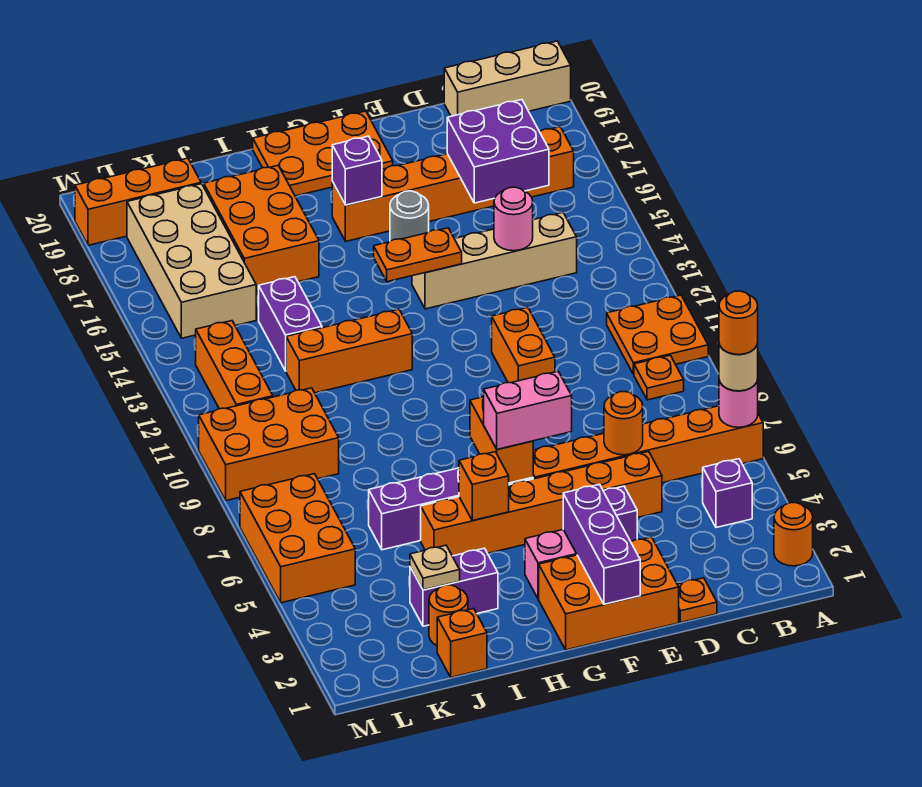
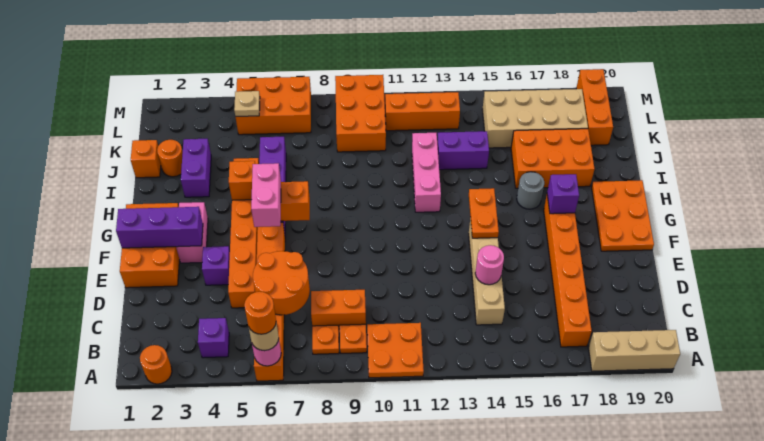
tan 1x3 brick [444,41,571,116] -> tan 1x3 brick turned to [588,330,680,371]
purple 2x2 brick [447,100,549,203] -> none
orange 1x1 plate [677,578,717,622] -> orange 1x1 plate moved to [312,325,339,354]
orange 1x1 round brick [604,392,643,455] -> orange 2x2 round brick [253,251,310,315]
orange 1x2 brick [492,308,555,383] -> orange 1x2 brick moved to [311,290,366,329]
grey 1x1 round brick [390,191,429,241] -> grey 1x1 round brick moved to [517,172,544,209]
orange 1x3 brick [286,310,412,393] -> pink 1x3 brick [412,133,441,212]
tan 1x1 plate [410,545,460,590] -> tan 1x1 plate moved to [234,91,260,116]

